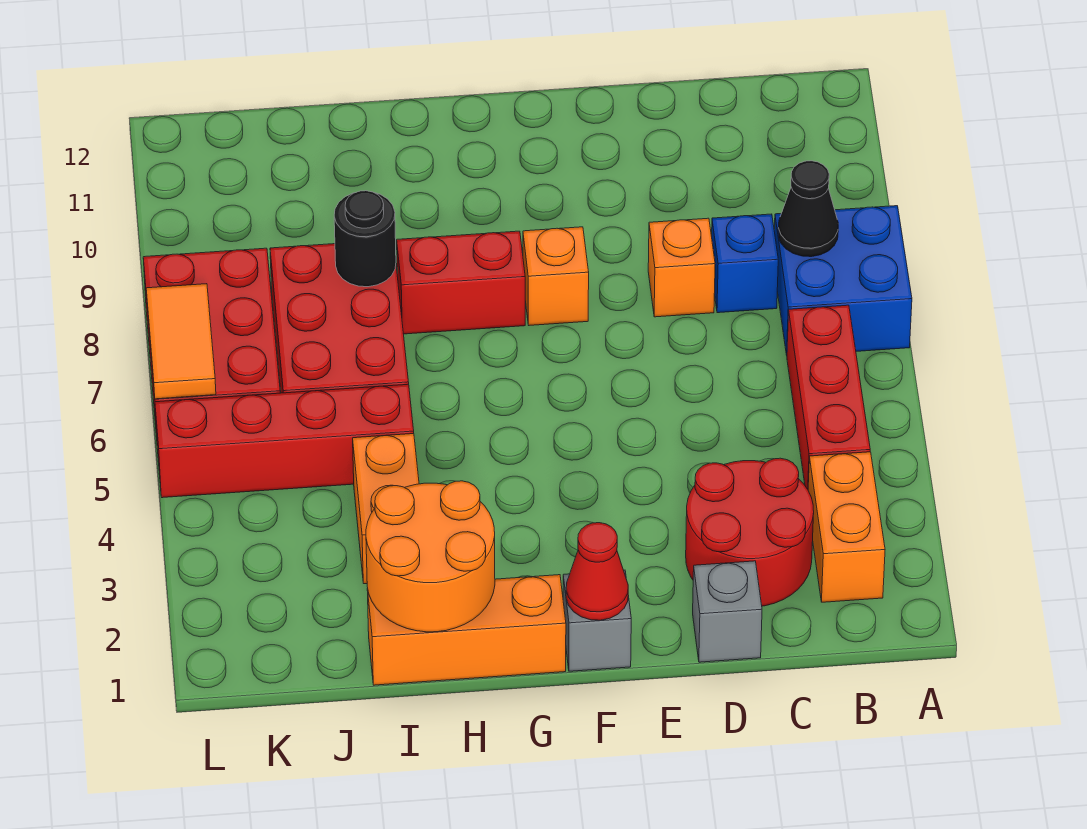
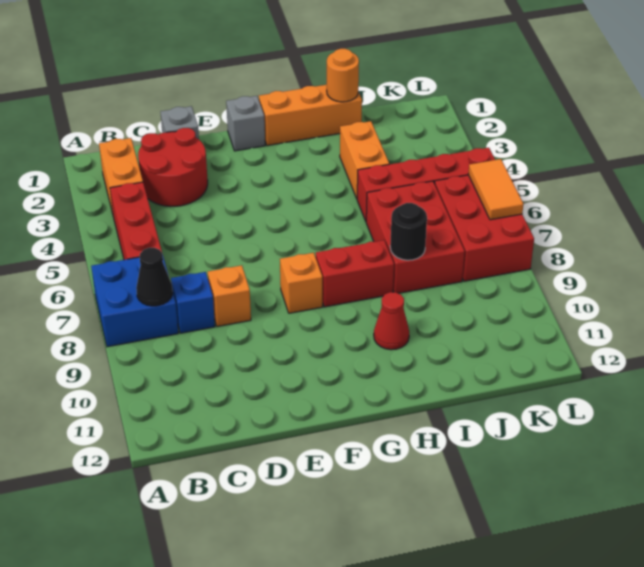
red 1x1 cone [566,523,628,620] -> red 1x1 cone moved to [374,292,409,350]
orange 2x2 round brick [366,481,495,632] -> orange 1x1 round brick [327,49,359,102]

